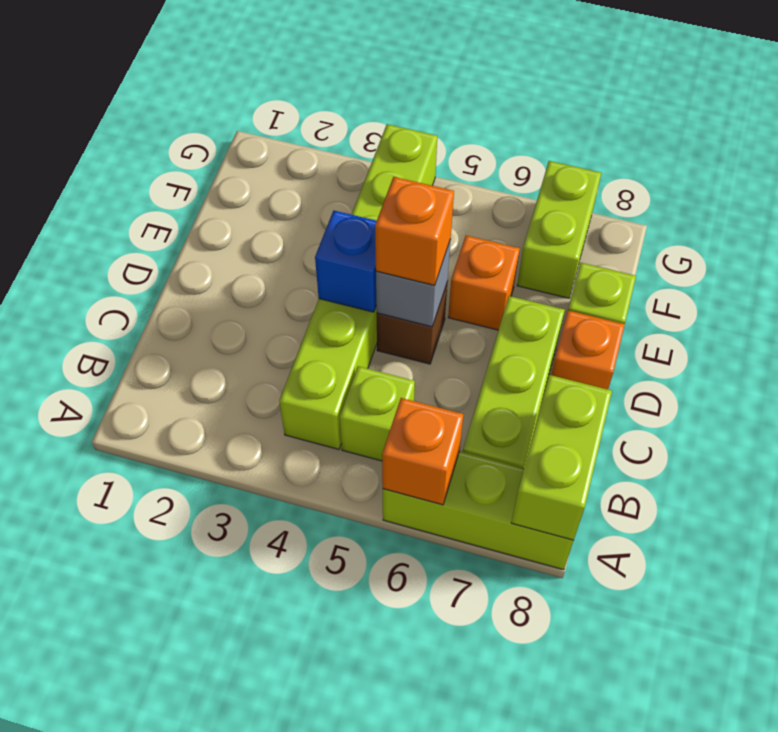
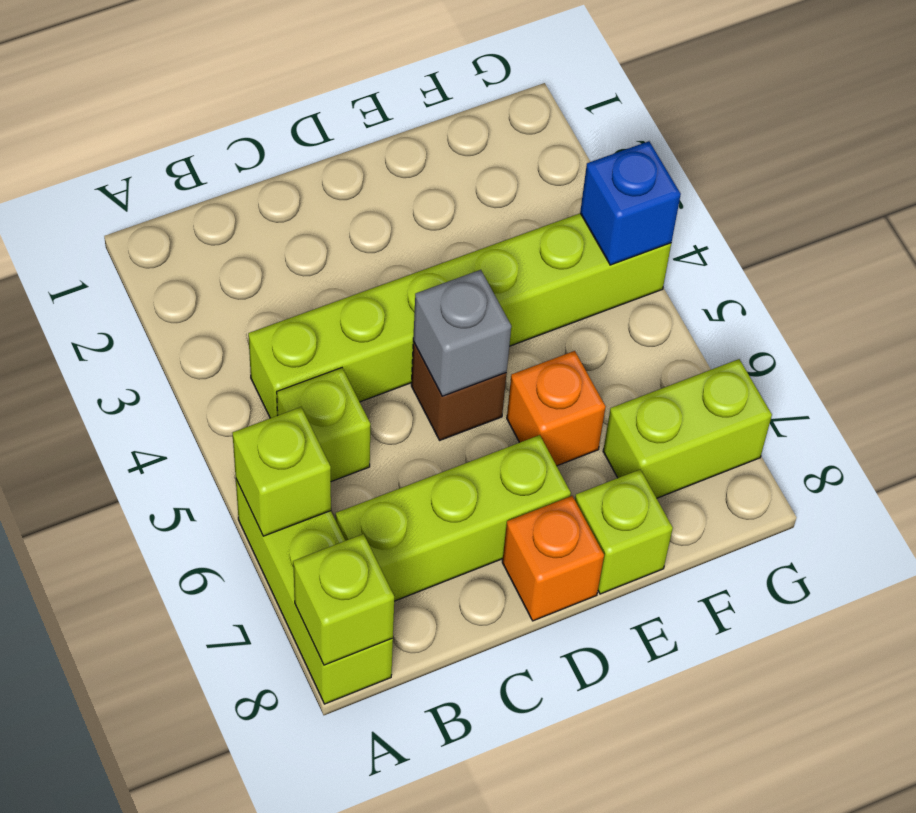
orange 1x1 brick [382,398,463,505] -> lime 1x1 brick [232,407,331,536]
lime 1x2 brick [511,375,612,540] -> lime 1x1 brick [293,534,394,665]
blue 1x1 brick [315,211,377,312] -> blue 1x1 brick moved to [580,141,681,265]
orange 1x1 brick [375,177,454,285] -> none

